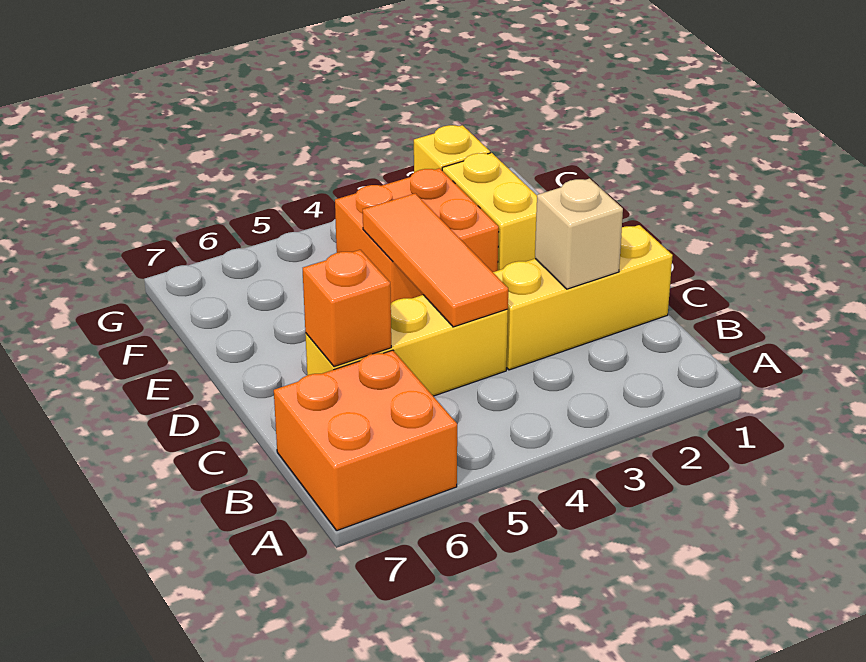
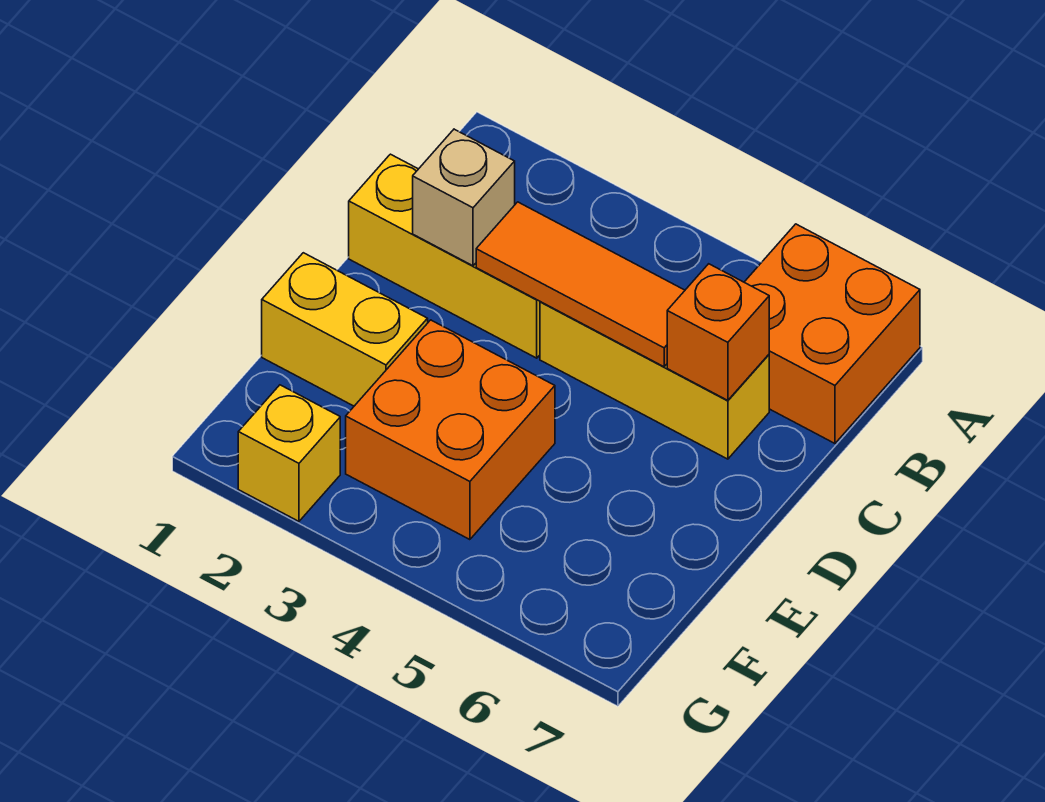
orange 1x3 tile [363,193,508,327] -> orange 1x3 tile turned to [476,202,685,367]
yellow 1x2 brick [442,153,537,270] -> yellow 1x2 brick turned to [262,253,428,406]

